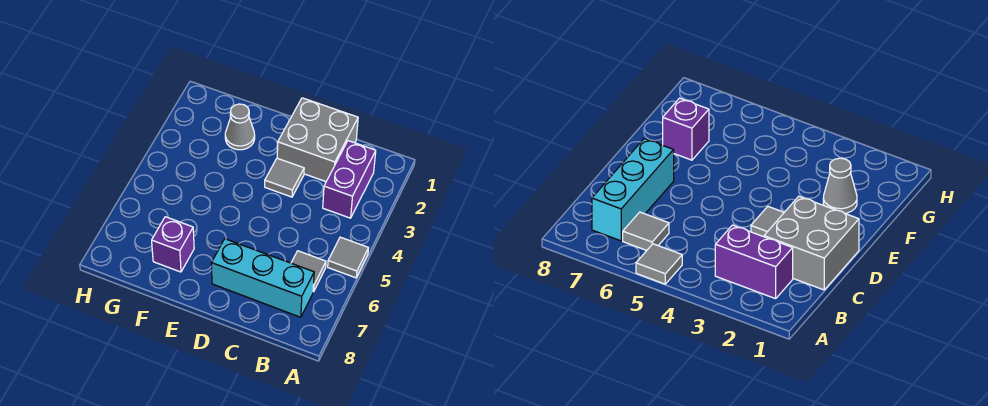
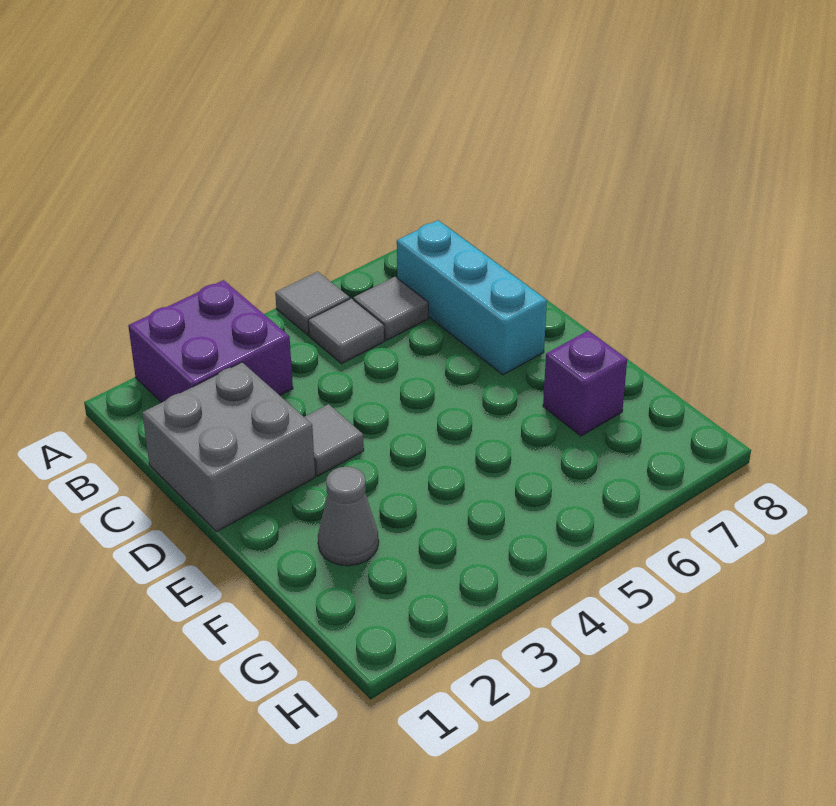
purple 1x2 brick [323,141,376,218] -> purple 2x2 brick [128,280,293,403]
none -> grey 1x1 tile [308,299,384,364]

